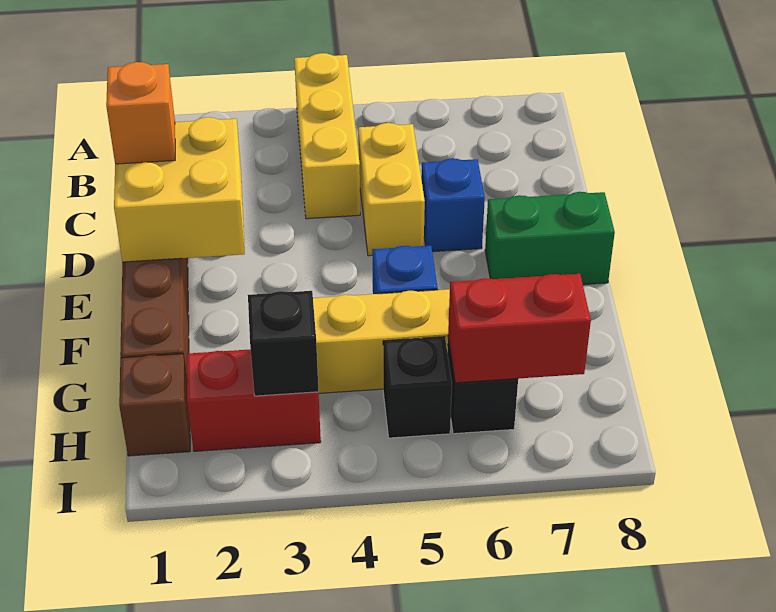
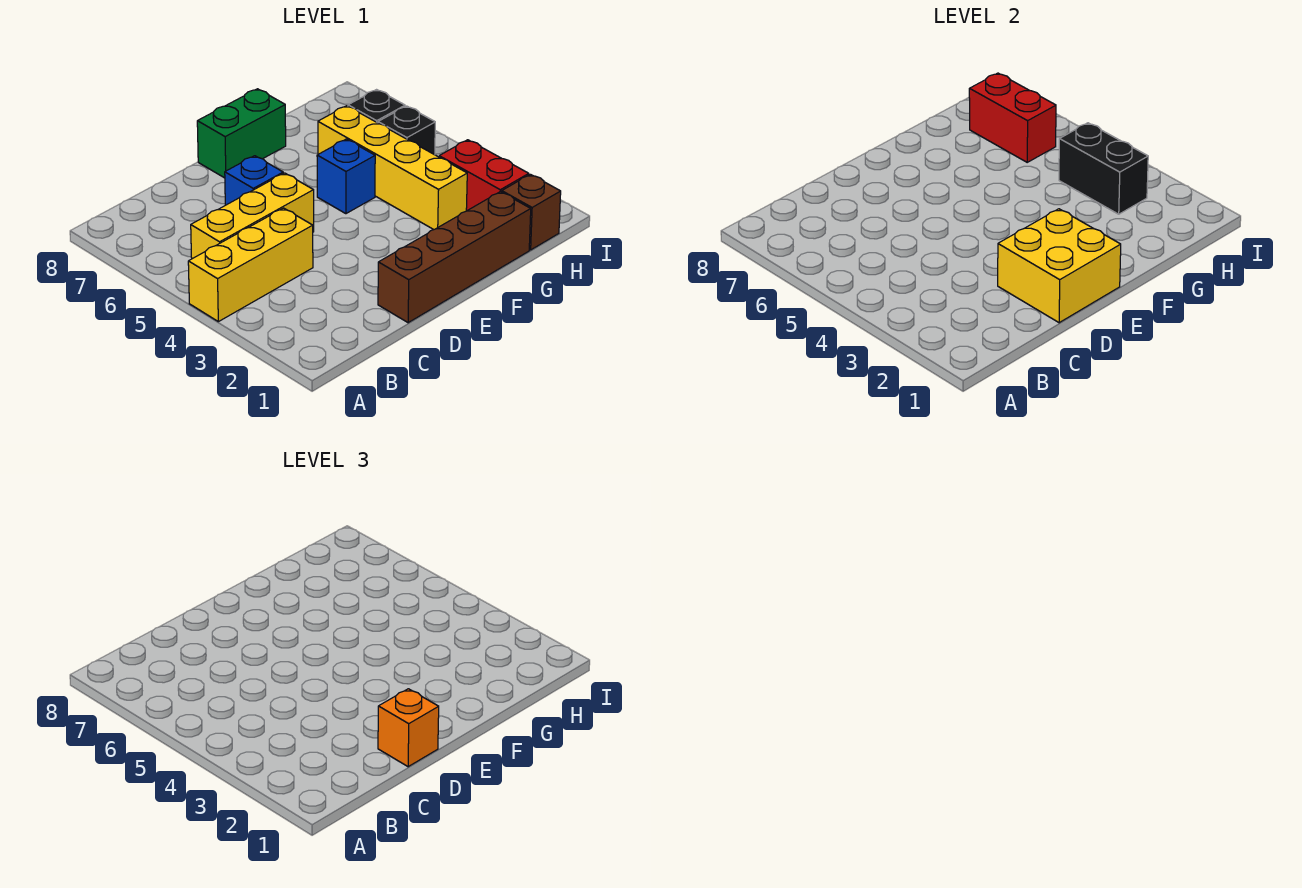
yellow 1x2 brick [358,123,425,256] -> yellow 1x3 brick [191,173,314,259]
green 1x2 brick [485,192,615,285] -> green 1x2 brick turned to [197,89,286,178]
black 1x1 brick [248,291,319,396] -> black 1x2 brick [1059,123,1148,214]

